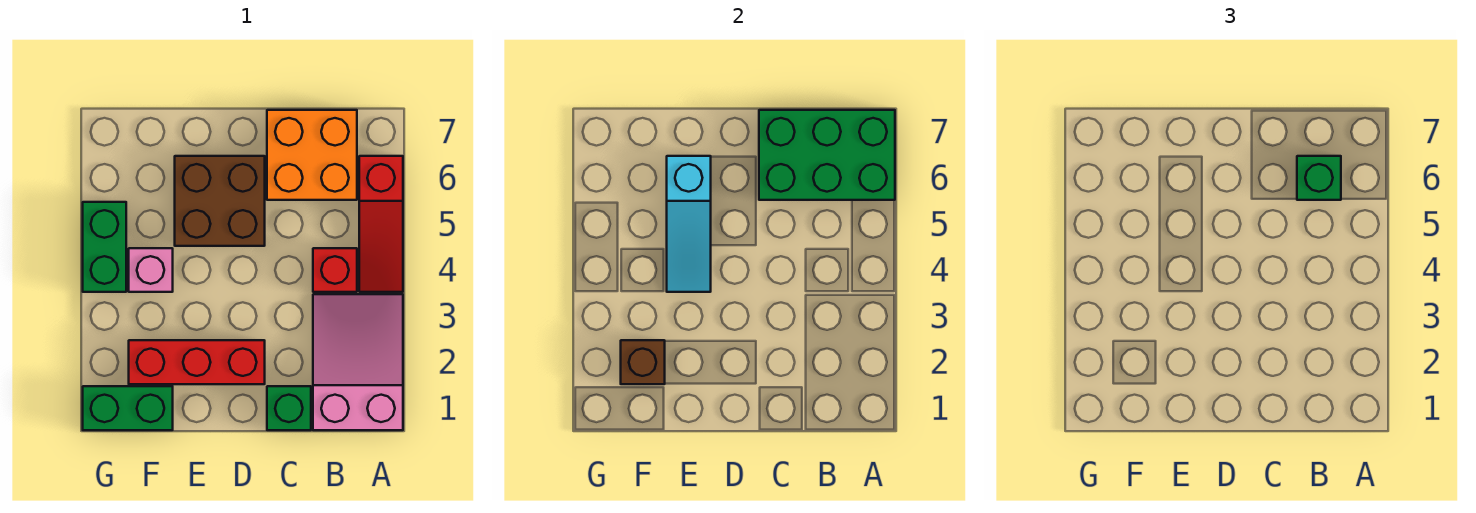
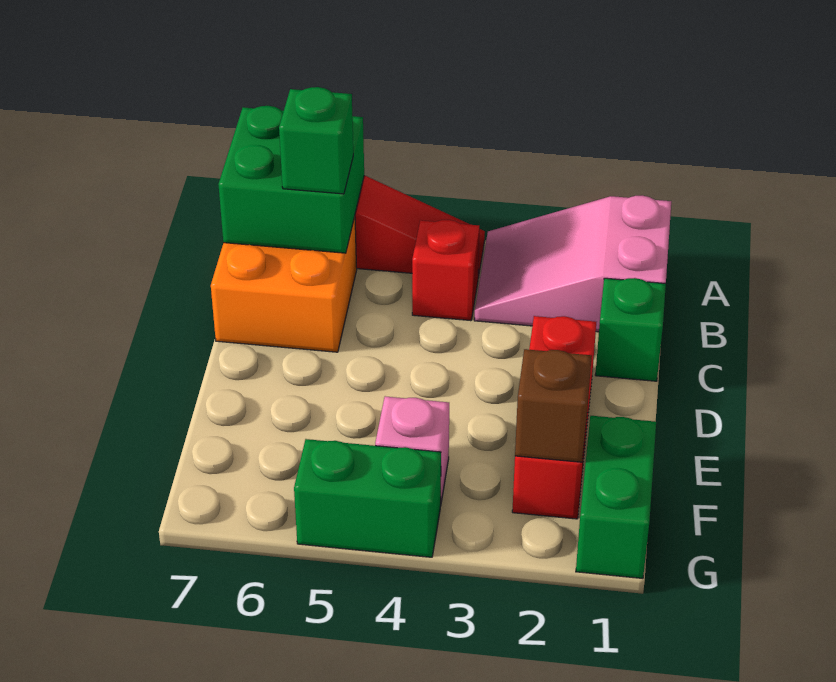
green 2x3 brick [759,110,895,200] -> green 2x2 brick [218,106,364,253]
brown 2x2 brick [175,156,265,246] -> none
cyan 1x3 slope [667,156,711,292] -> none

